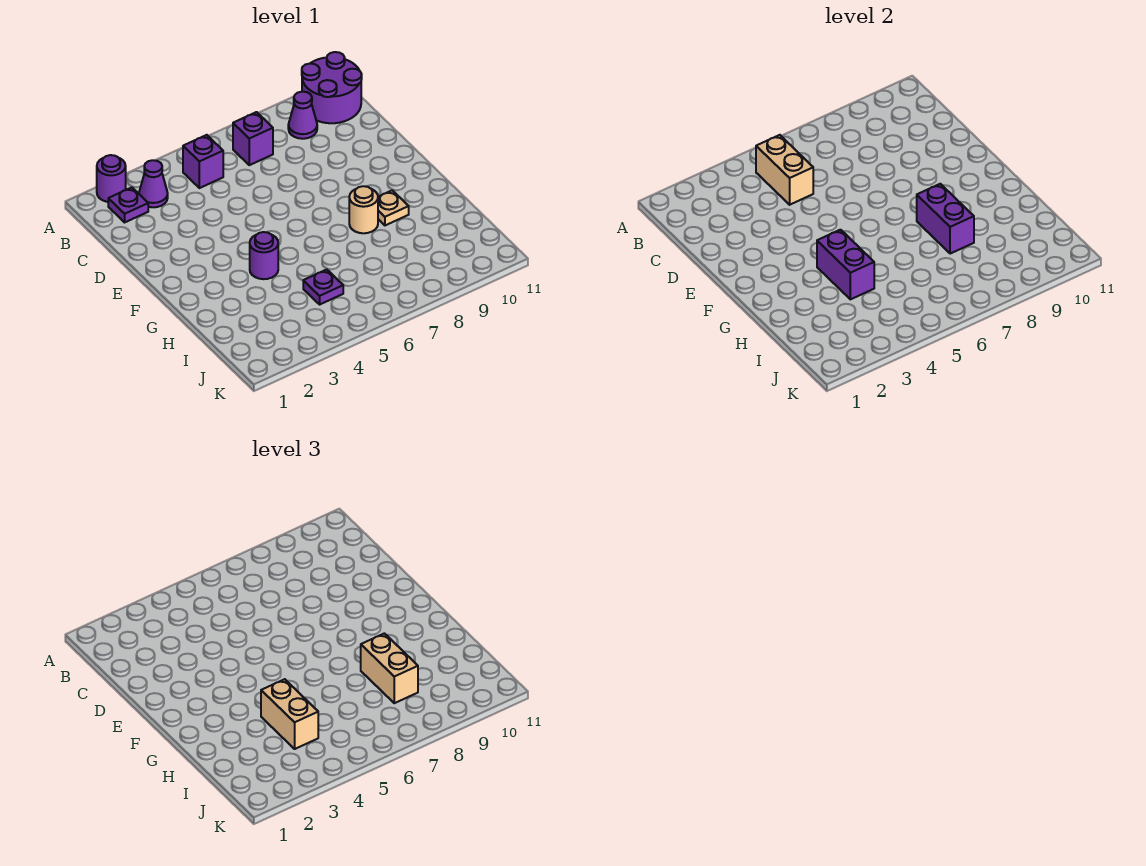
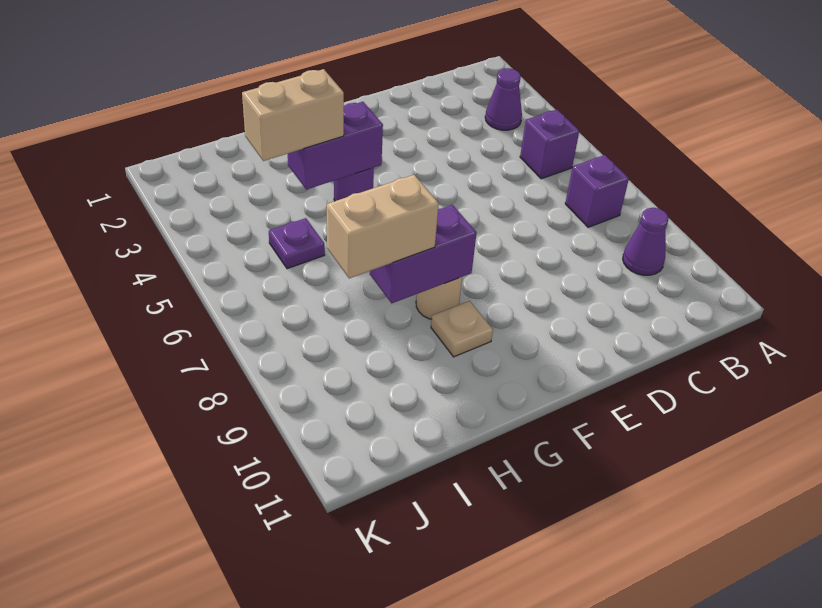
purple 1x1 round brick [97,155,126,202] -> none
purple 2x2 round brick [302,52,362,123] -> none
purple 1x1 plate [108,187,148,222] -> none
tan 1x2 brick [756,135,813,205] -> none

